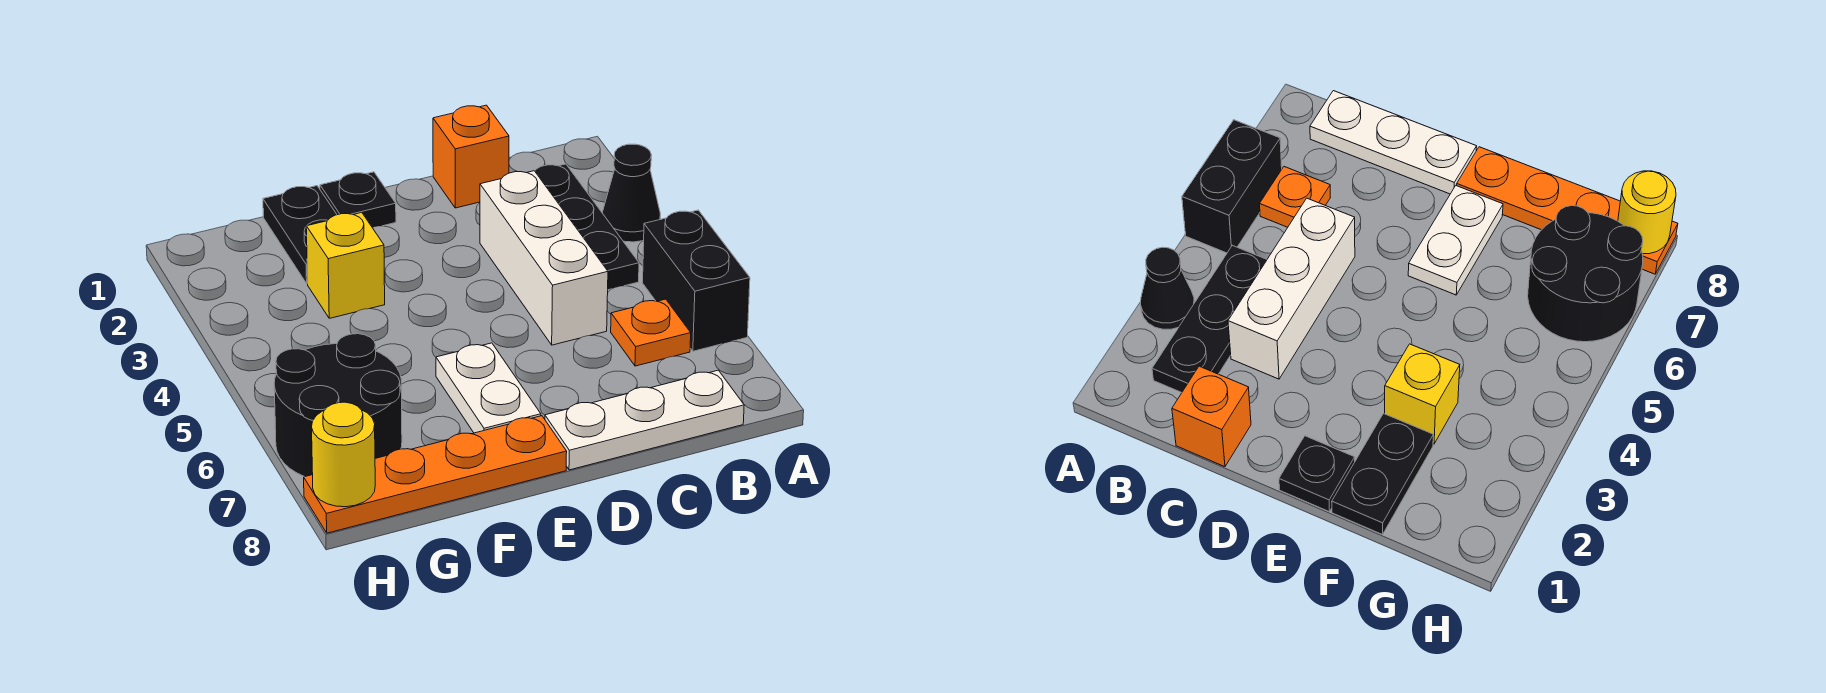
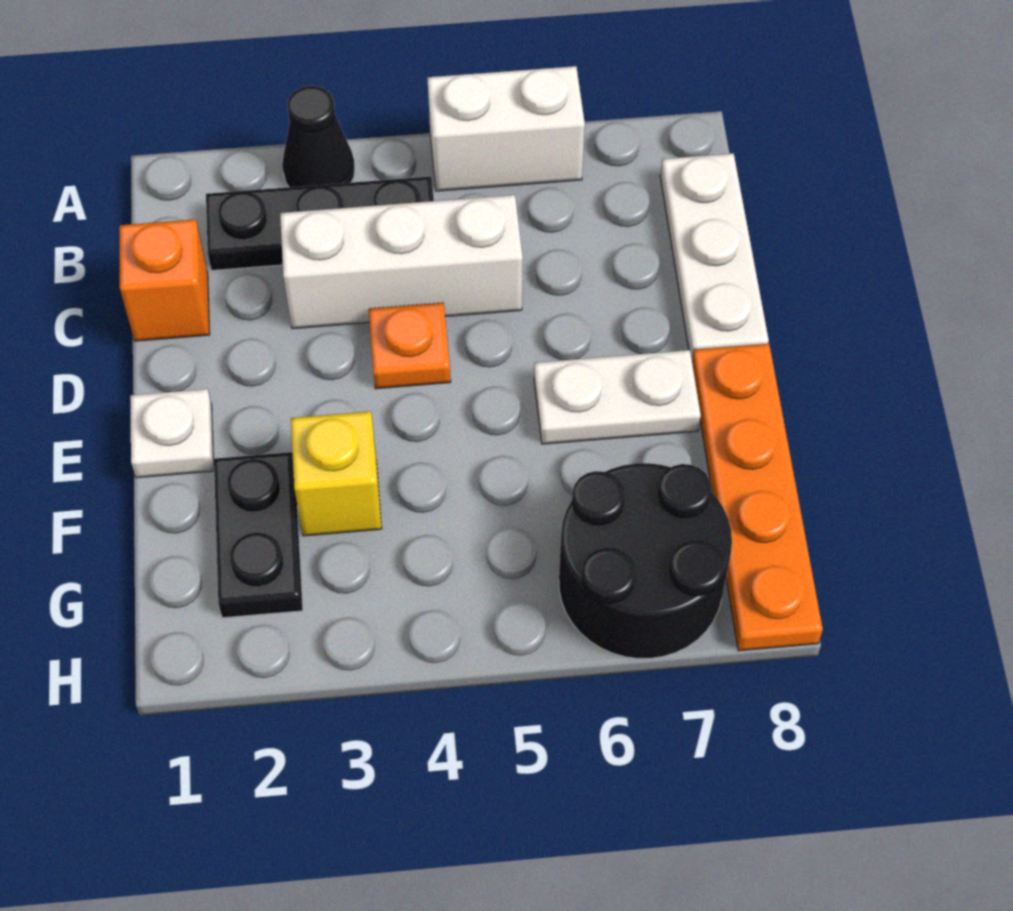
black 1x2 brick [643,210,750,351] -> white 1x2 brick [427,66,585,191]
orange 1x1 plate [611,299,691,366] -> orange 1x1 plate moved to [369,303,451,389]
black 1x1 plate [320,172,396,227] -> white 1x1 plate [130,389,214,478]
black 1x2 plate [263,186,337,284] -> black 1x2 plate turned to [214,452,303,618]
yellow 1x1 round brick [312,402,375,507] -> none

